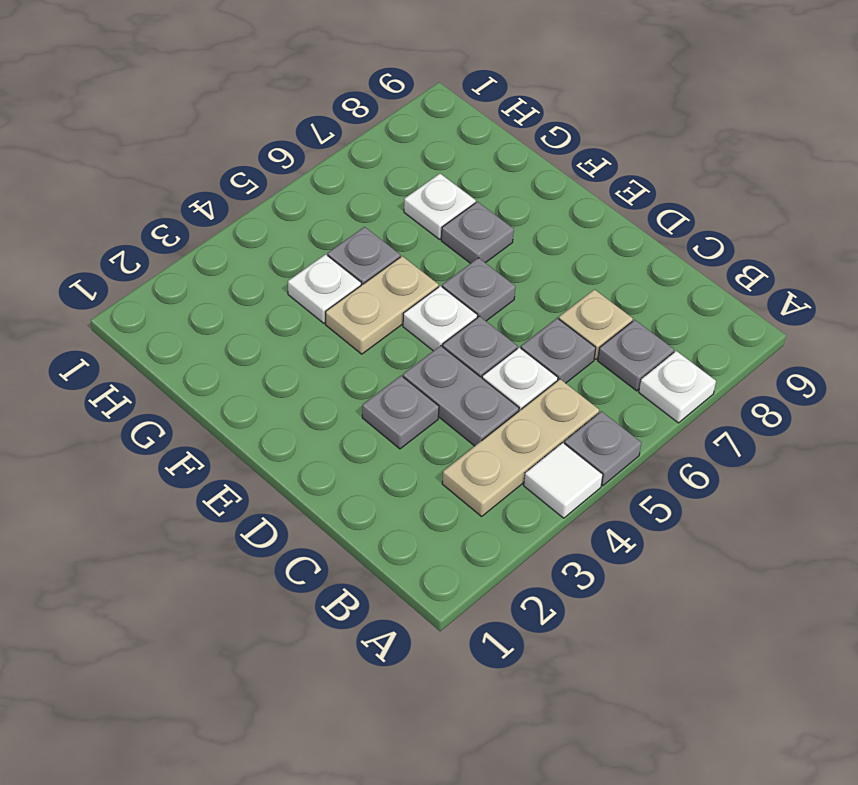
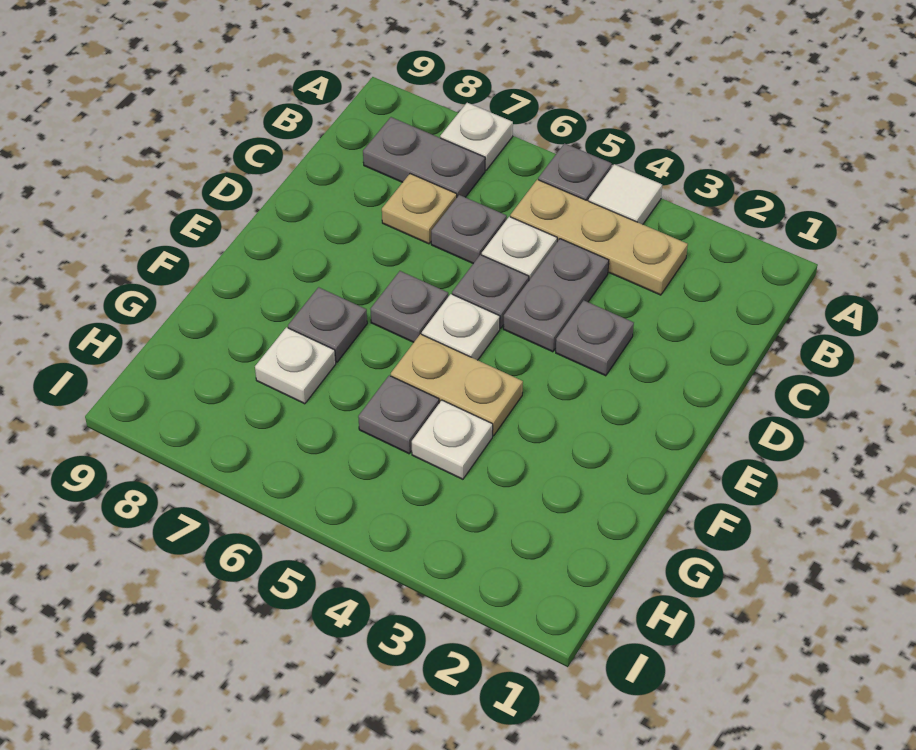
grey 1x1 plate [598,320,674,391] -> grey 1x2 plate [363,117,485,197]

